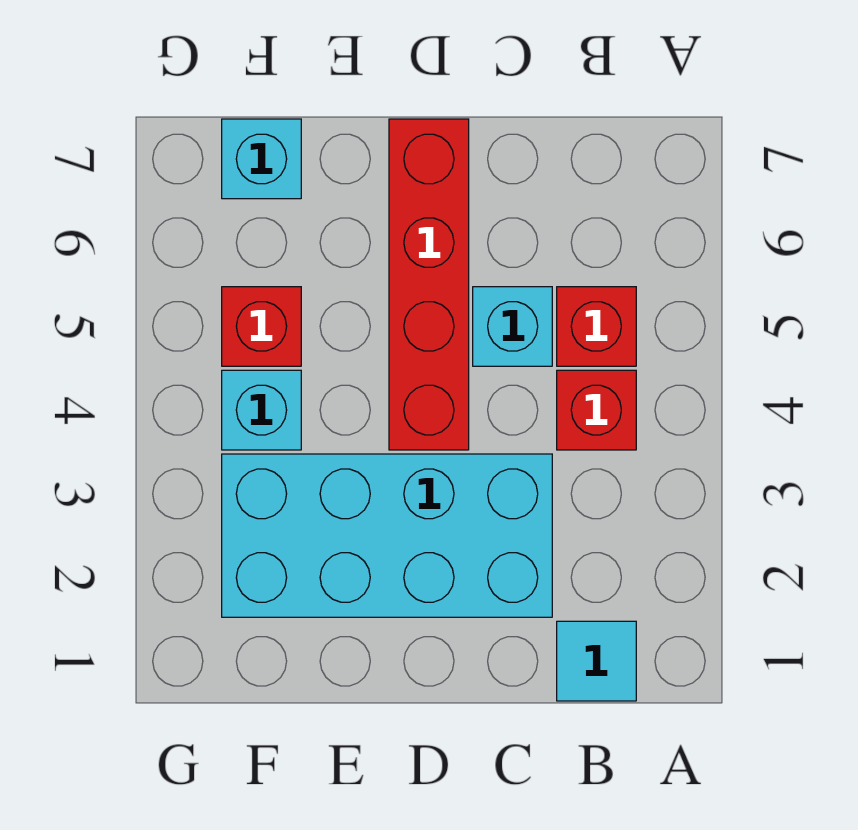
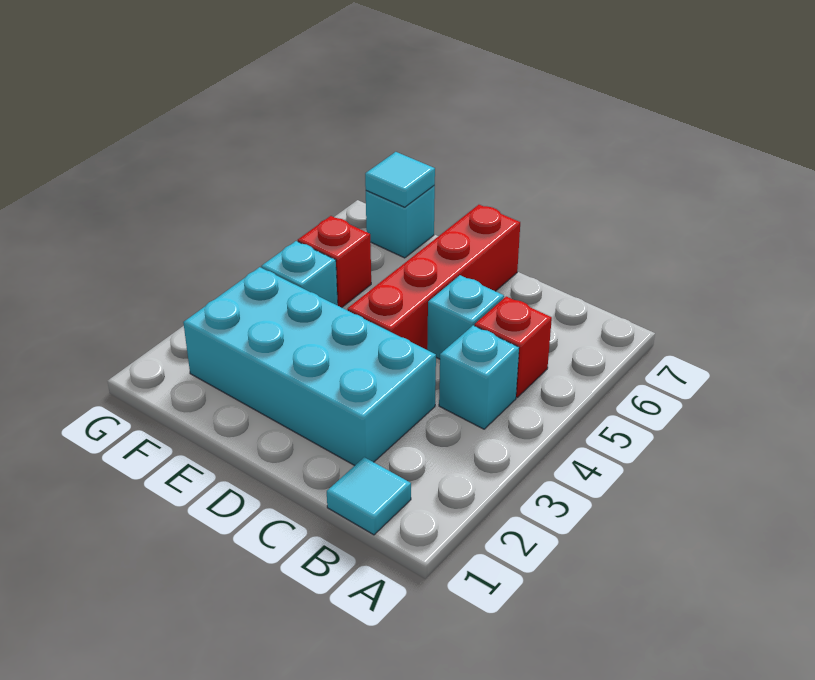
red 1x1 brick [557,370,636,450] -> cyan 1x1 brick [439,325,519,429]
none -> cyan 1x1 tile [365,152,435,207]

